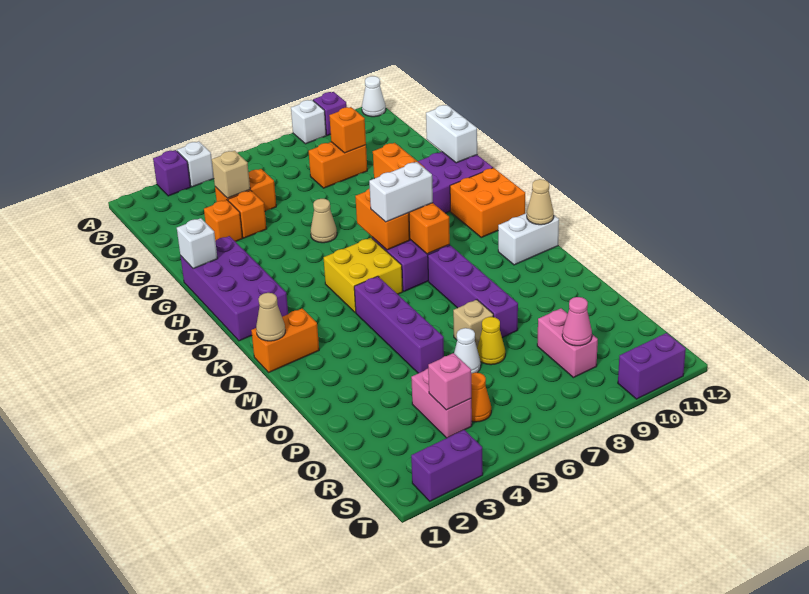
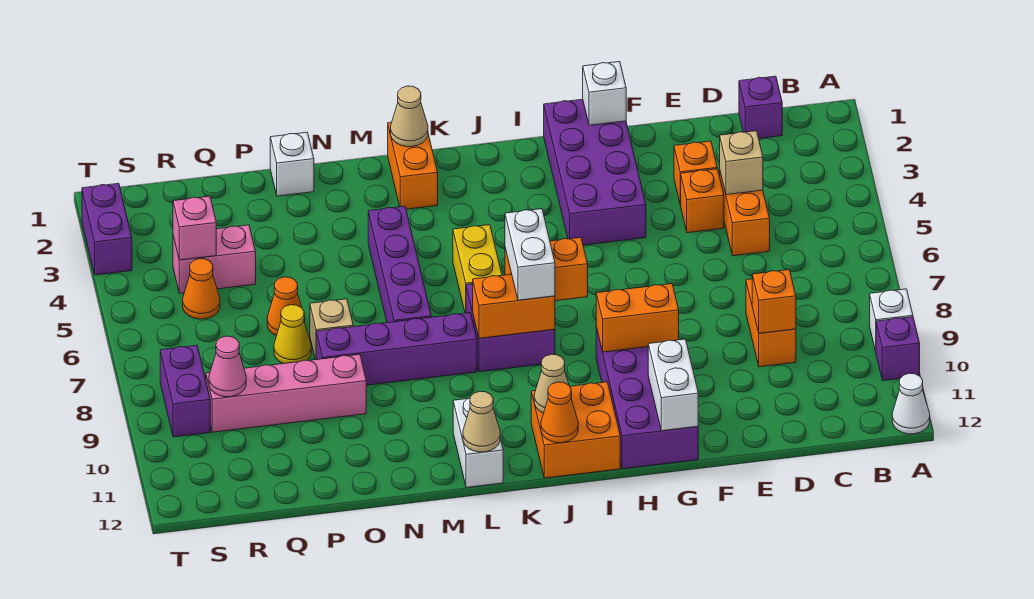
purple 1x1 brick [153,150,191,196] -> purple 1x1 brick moved to [739,76,782,138]
white 1x1 brick [177,141,214,187] -> white 1x1 brick moved to [270,132,314,196]
white 1x2 brick [426,105,477,163] -> white 1x2 brick turned to [648,339,698,431]
purple 2x4 brick [181,236,288,341] -> purple 2x4 brick turned to [544,99,646,245]
tan 1x1 cone [311,199,337,243] -> tan 1x1 cone moved to [534,354,572,413]
yellow 2x2 brick [324,238,403,313] -> yellow 1x2 brick [453,225,502,313]
none -> orange 1x1 cone [541,382,578,443]
purple 1x4 brick [354,276,444,373] -> purple 1x4 brick turned to [368,206,431,323]
white 1x1 cone [454,328,481,373] -> orange 1x1 cone [267,277,305,336]
pink 1x2 brick [537,308,598,378] -> pink 1x4 brick [206,354,366,432]
purple 1x2 brick [618,333,686,399] -> purple 1x2 brick moved to [160,345,210,437]

